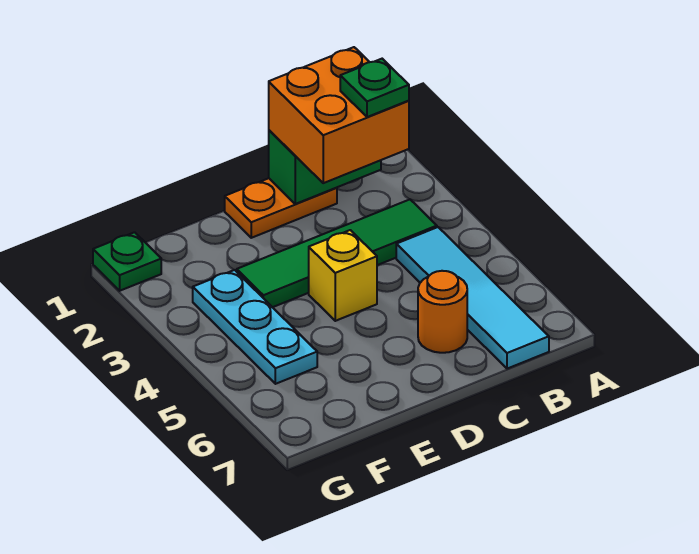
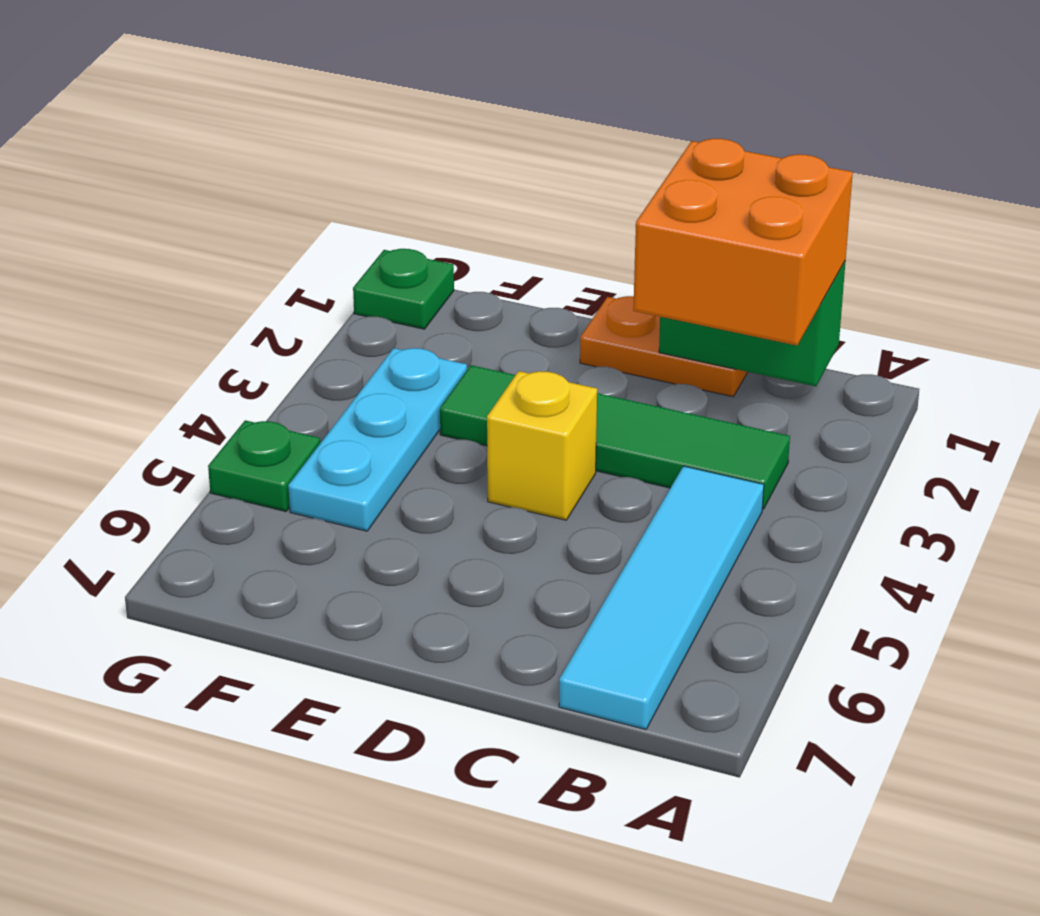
green 1x1 plate [340,59,409,117] -> green 1x1 plate moved to [208,420,320,511]
orange 1x1 round brick [418,271,467,353] -> none

